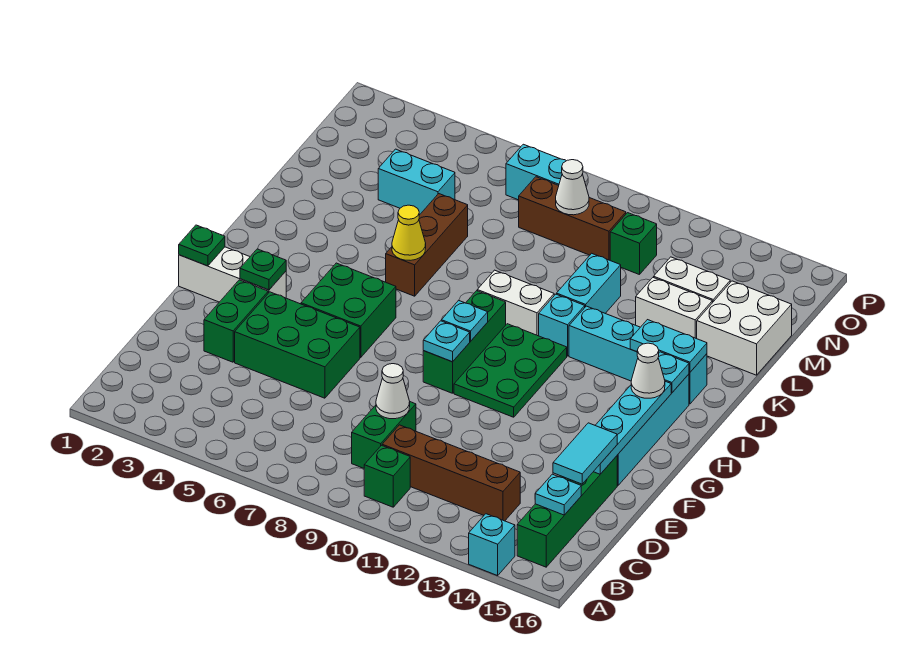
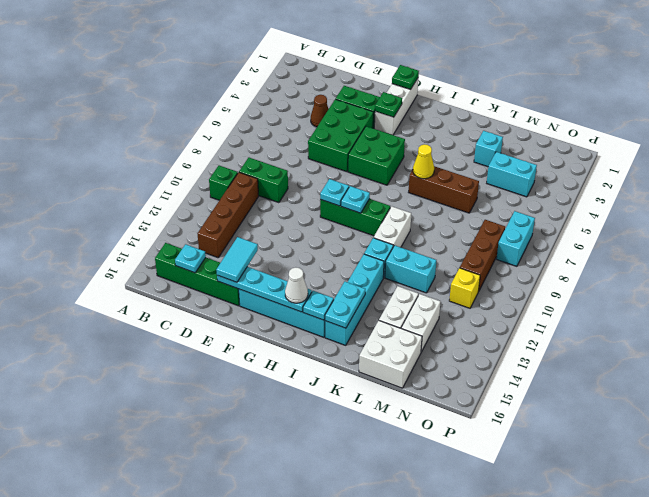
cyan 1x1 brick [469,514,515,576] -> cyan 1x1 brick moved to [474,131,503,167]
none -> brown 1x1 cone [311,95,328,127]
white 1x1 cone [376,364,410,419] -> none
cyan 1x2 tile [553,423,617,484] -> cyan 1x2 tile turned to [216,237,258,282]
green 2x3 plate [454,324,567,417] -> none
cyan 1x2 brick [378,149,455,215] -> cyan 1x2 brick turned to [487,152,537,197]
white 1x1 cone [556,160,589,215] -> none
green 1x1 brick [610,213,657,275] -> yellow 1x1 brick [449,268,480,308]

